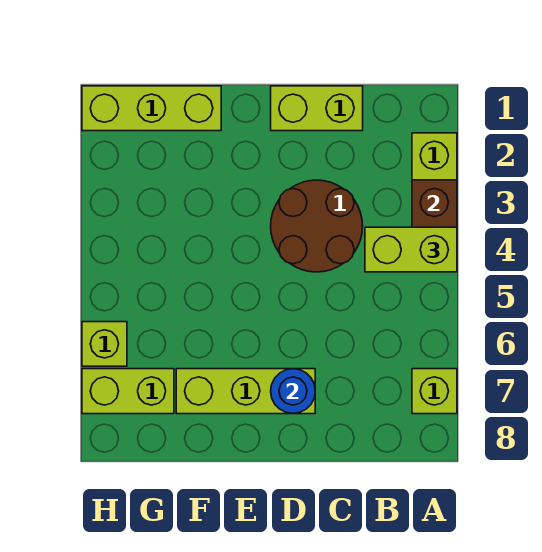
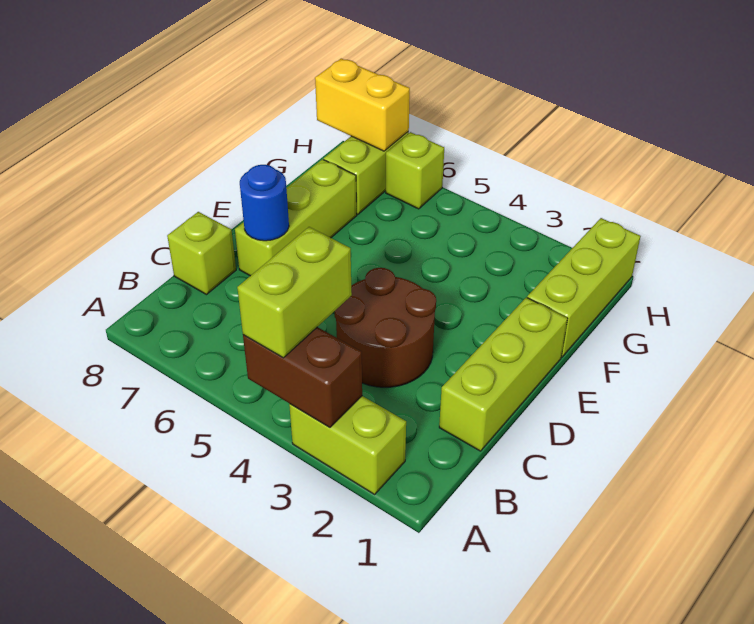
lime 1x1 brick [412,369,457,414] -> lime 1x1 brick moved to [167,212,236,295]
lime 1x2 brick [271,86,363,131] -> lime 1x3 brick [439,297,568,451]
none -> yellow 1x2 brick [315,59,410,151]

